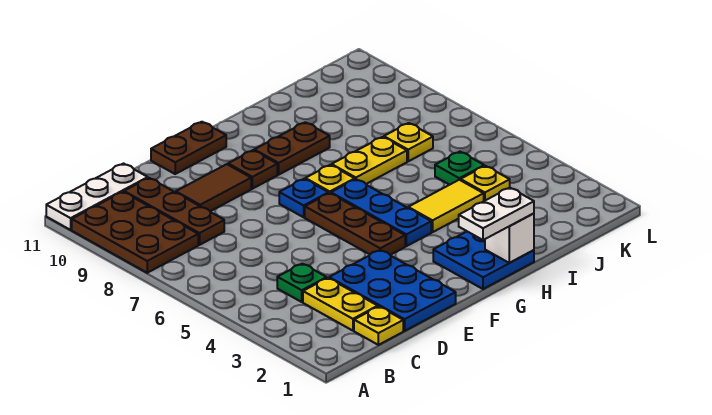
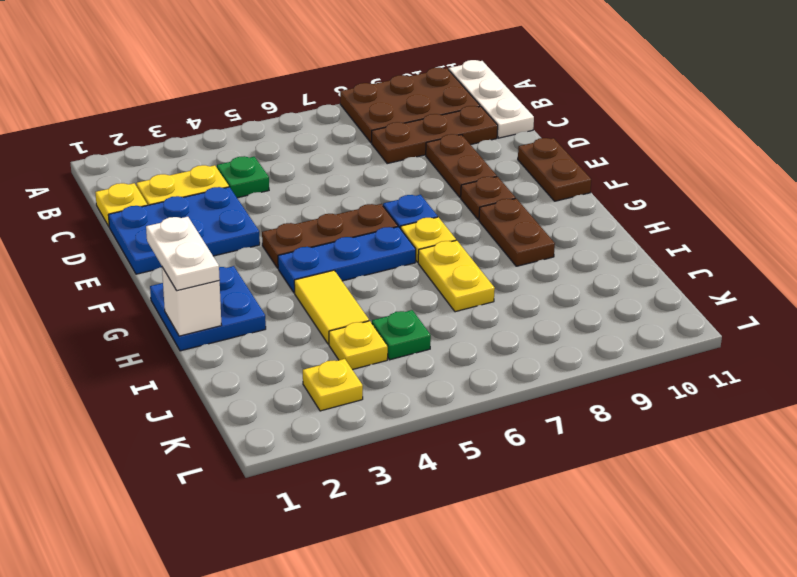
brown 1x2 tile [176,164,251,211] -> brown 1x2 plate [426,134,497,198]
yellow 1x1 plate [384,123,433,161] -> yellow 1x1 plate moved to [303,359,363,411]

